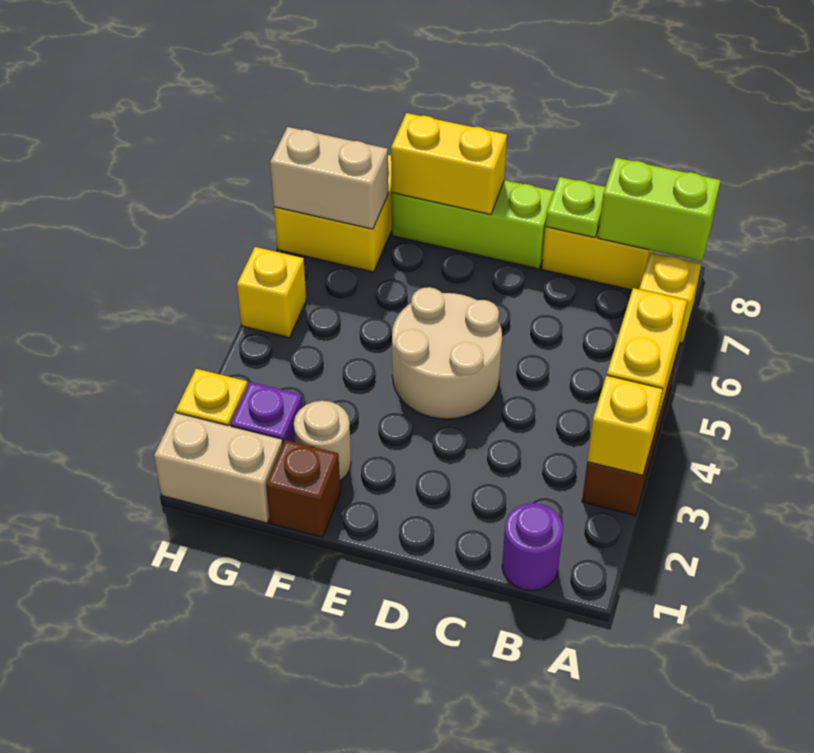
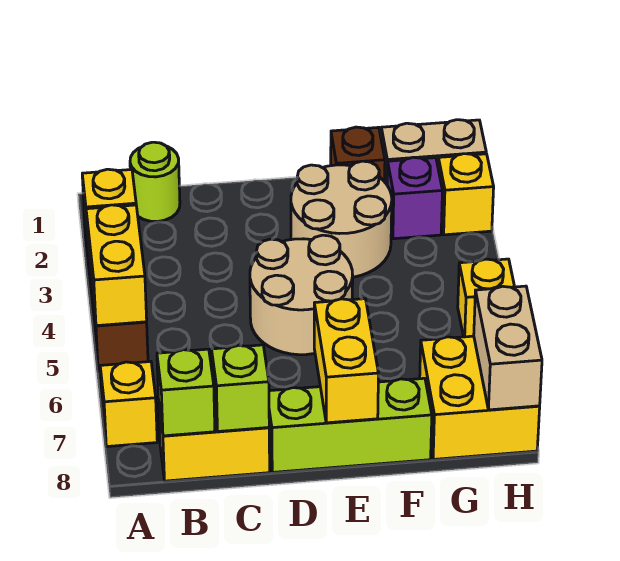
lime 1x2 brick [598,158,721,261] -> lime 1x1 brick [157,349,215,436]
purple 1x1 round brick [502,503,563,591] -> lime 1x1 round brick [130,142,180,221]
lime 1x1 plate [546,177,605,238] -> lime 1x1 brick [212,345,269,431]
yellow 1x2 brick [391,113,507,215] -> yellow 1x2 brick turned to [314,299,378,423]
tan 1x1 round brick [294,401,351,481] -> tan 2x2 round brick [291,161,392,277]
tan 1x2 brick [270,127,388,229] -> tan 1x2 brick turned to [474,286,542,410]

